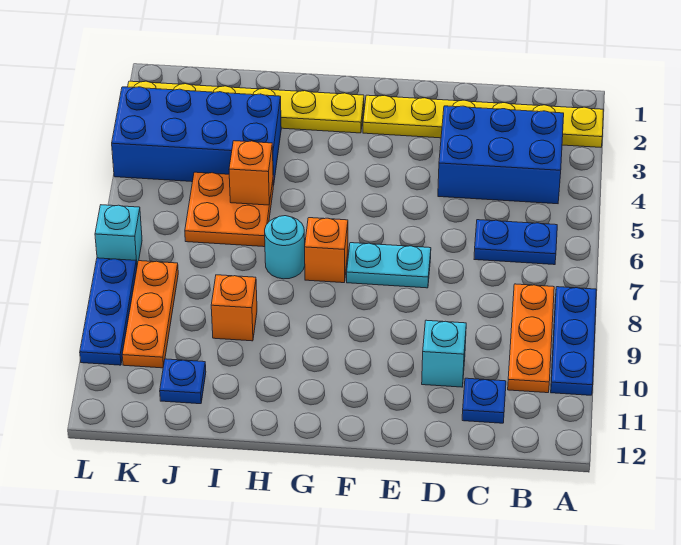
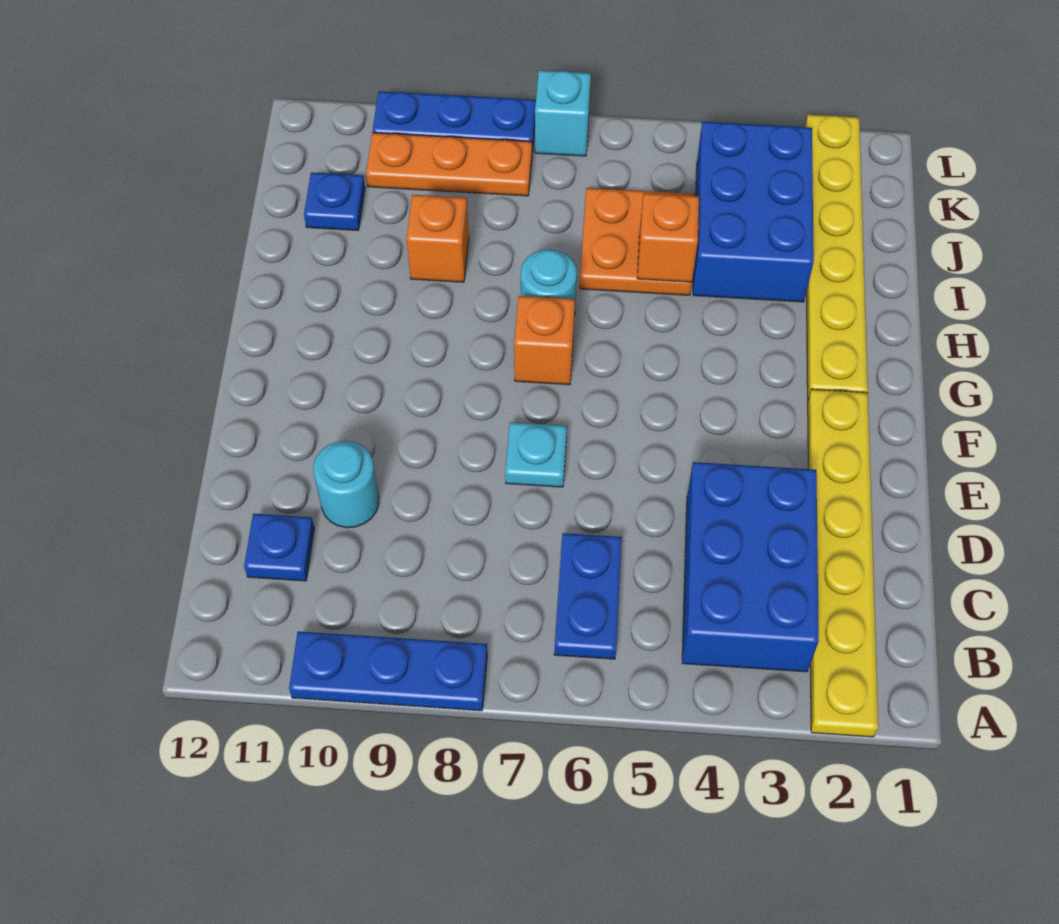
orange 1x3 plate [508,284,554,393] -> none
cyan 1x1 brick [422,320,466,387] -> cyan 1x1 round brick [313,441,379,528]
cyan 1x2 plate [347,243,431,288] -> cyan 1x1 plate [505,422,567,487]
blue 2x4 brick [112,87,281,186] -> blue 2x3 brick [693,122,814,302]

